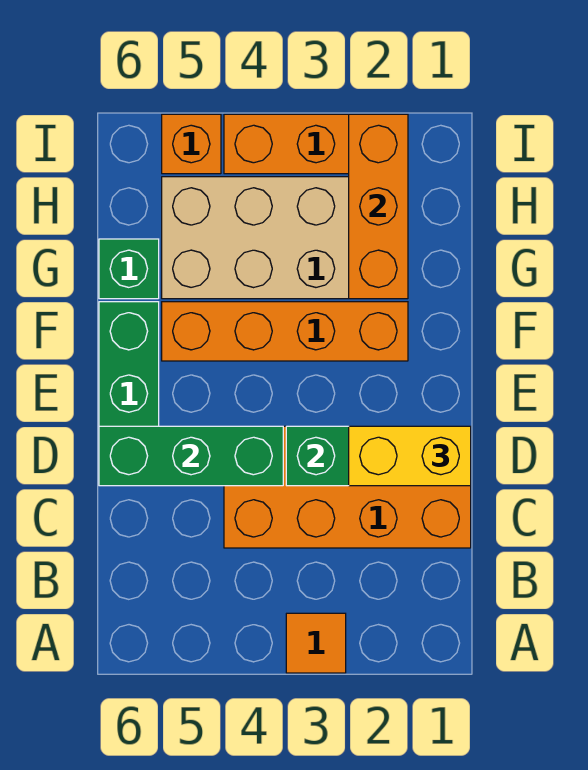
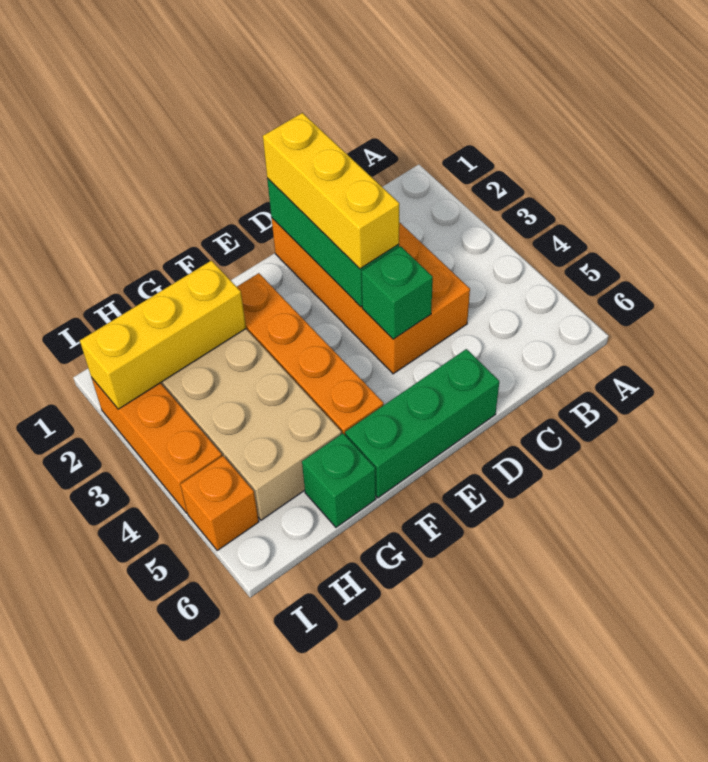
orange 1x1 tile [286,613,346,673] -> none
yellow 1x2 brick [349,426,471,486] -> yellow 1x3 brick [263,113,399,269]
green 1x3 brick [99,426,283,486] -> green 1x1 brick [362,246,433,339]
orange 1x3 brick [349,114,408,299] -> yellow 1x3 brick [80,261,246,409]

